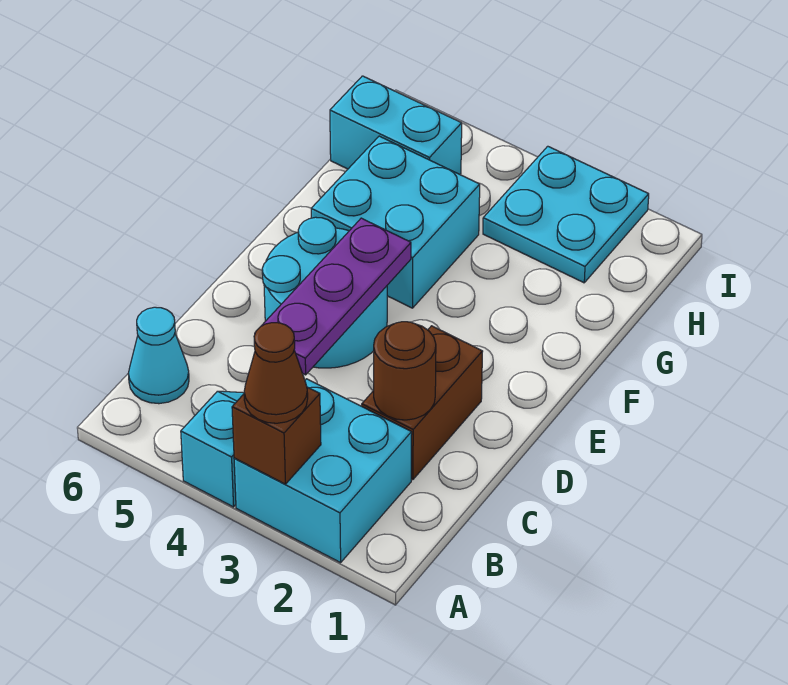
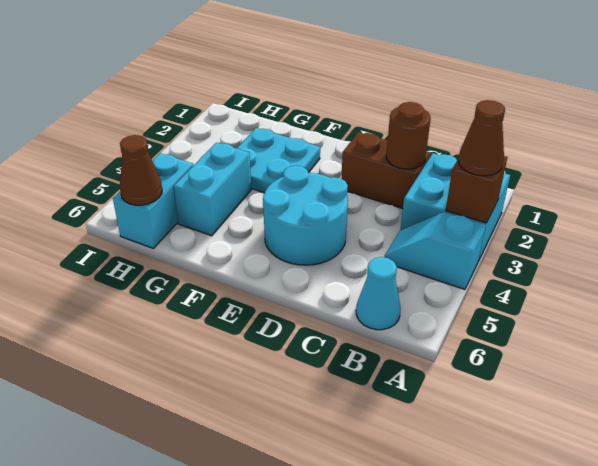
purple 1x3 plate [262,218,411,375] -> none
cyan 2x2 brick [311,136,480,308] -> cyan 1x2 brick [173,143,251,236]
cyan 2x2 plate [483,146,649,283] -> cyan 2x2 plate moved to [237,128,320,193]
none -> brown 1x1 cone [120,135,162,205]

